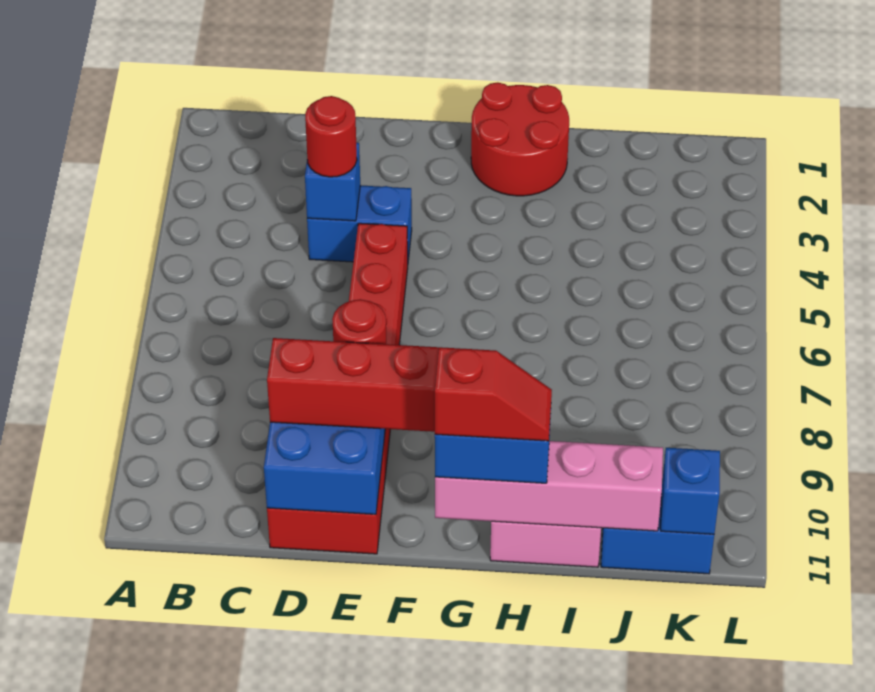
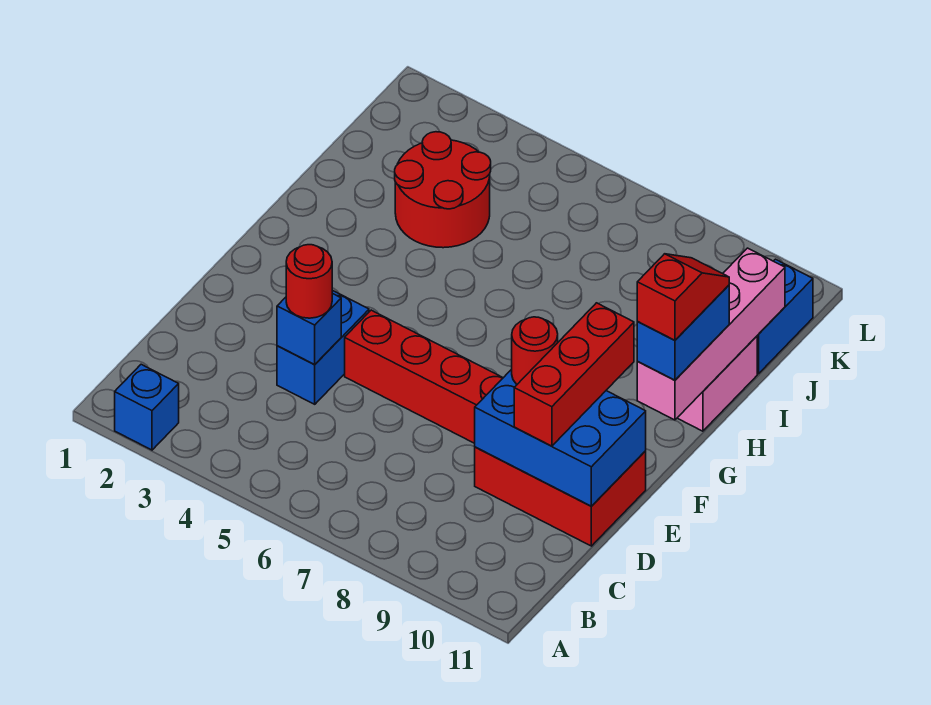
red 2x2 round brick [471,82,569,196] -> red 2x2 round brick moved to [395,132,491,248]
blue 1x1 brick [661,448,720,534] -> blue 1x1 brick moved to [115,364,179,450]

